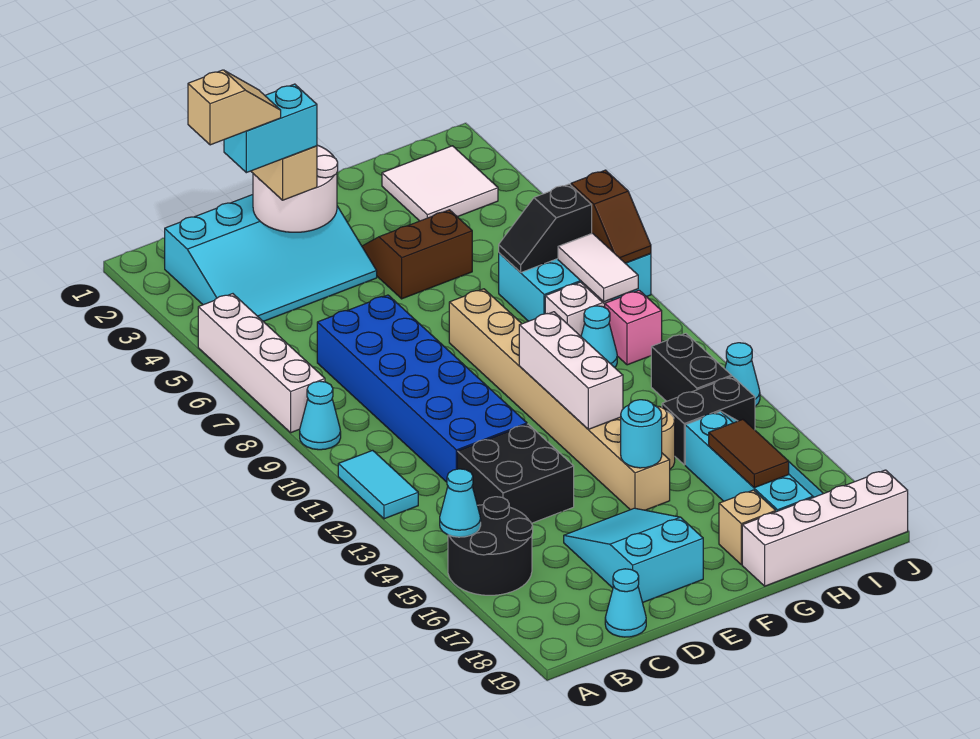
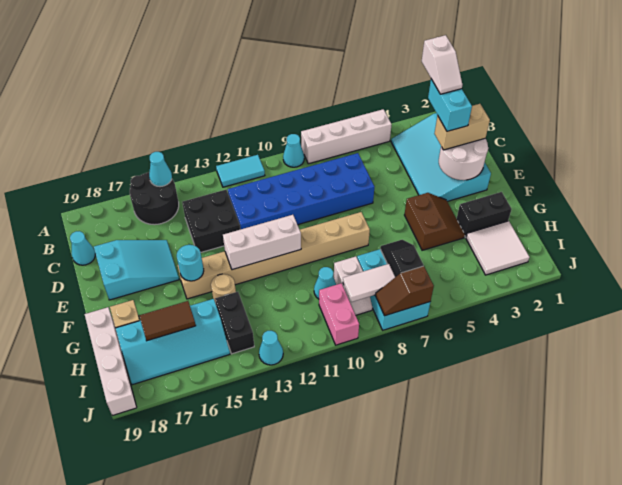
tan 1x2 slope [188,70,281,145] -> white 1x2 slope [422,35,462,94]
pink 1x1 brick [605,290,662,365] -> pink 1x2 brick [319,283,359,345]
black 1x2 brick [651,333,732,401] -> black 1x2 brick moved to [457,192,512,237]

